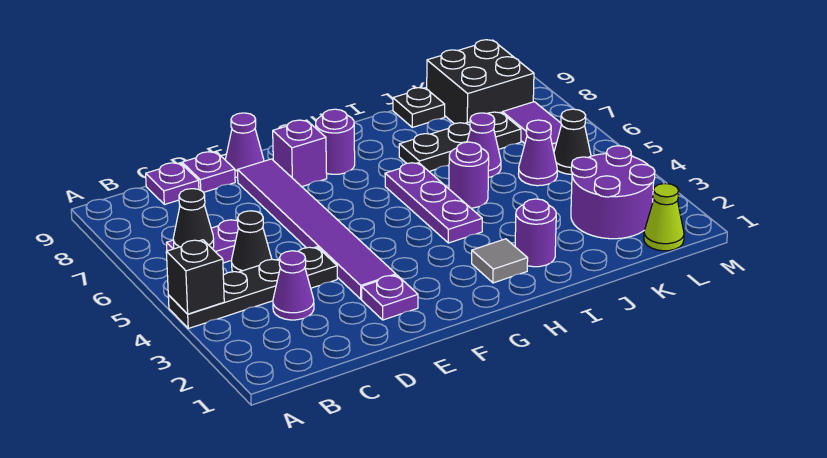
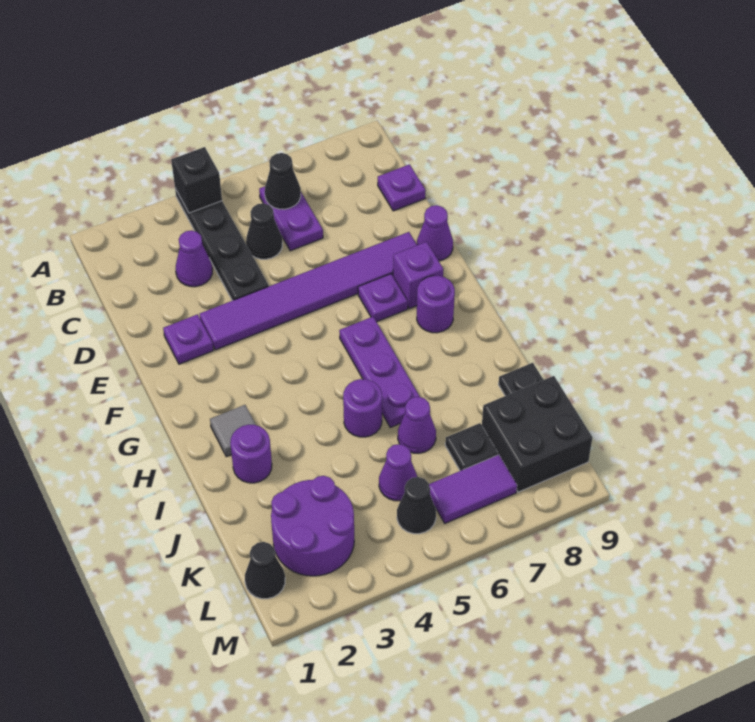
purple 1x1 plate [182,152,235,192] -> purple 1x1 plate moved to [358,274,408,322]
purple 1x3 plate [385,163,482,243] -> purple 1x3 plate turned to [339,317,420,427]
black 1x3 plate [399,112,521,171] -> black 1x1 plate [445,423,498,471]
lime 1x1 cone [644,184,684,251] -> black 1x1 cone [245,542,285,599]

